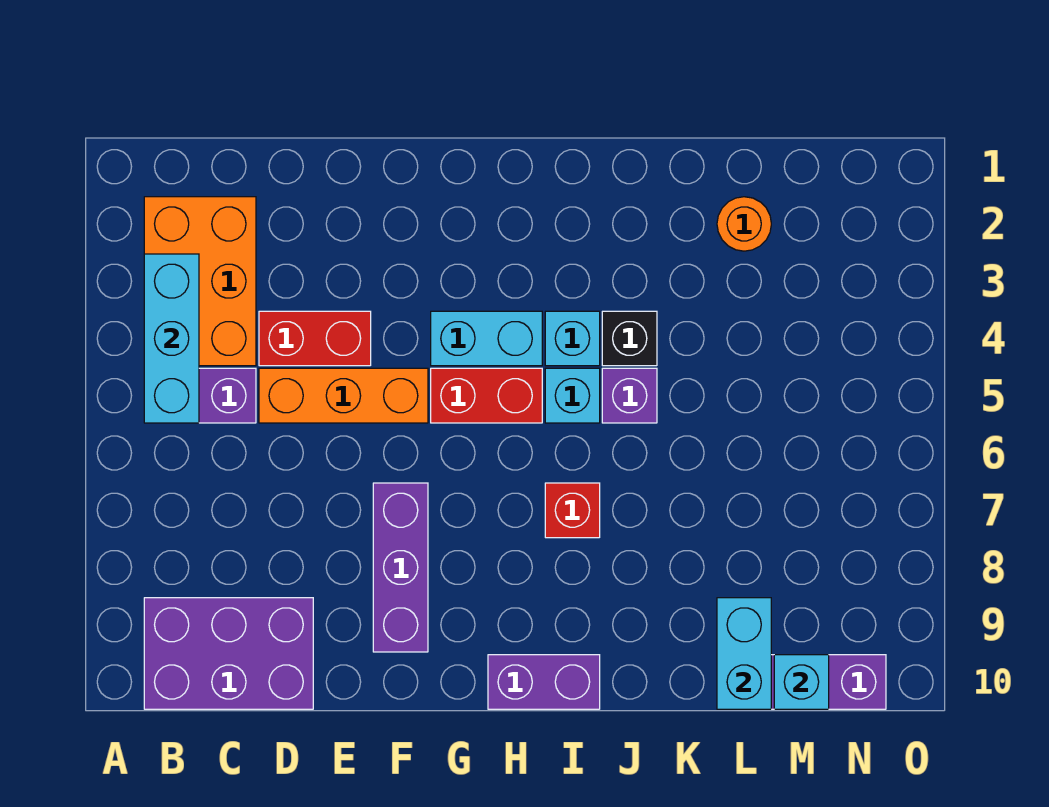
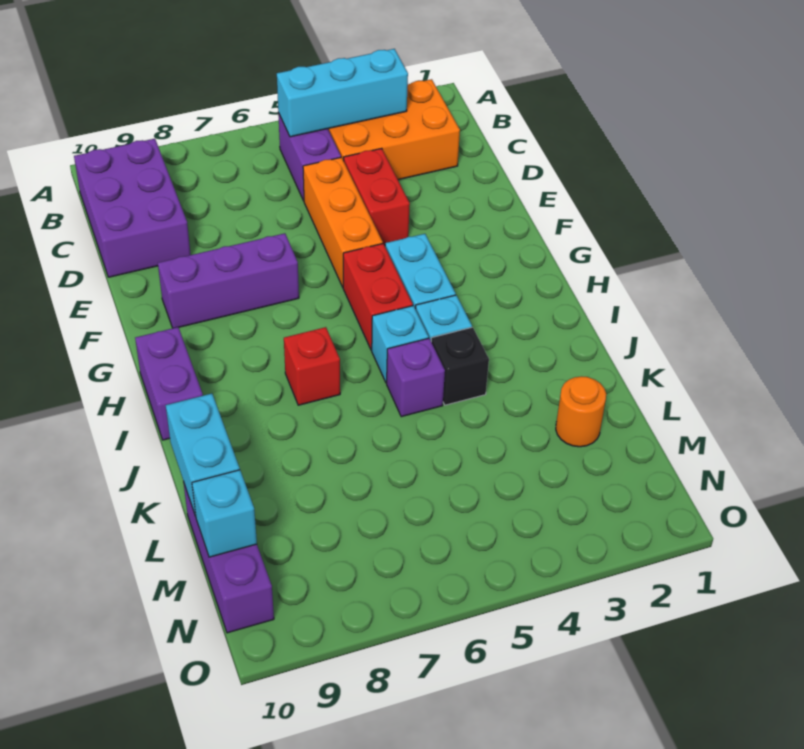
cyan 1x2 brick [717,598,771,709] -> cyan 1x2 brick turned to [166,394,240,517]

